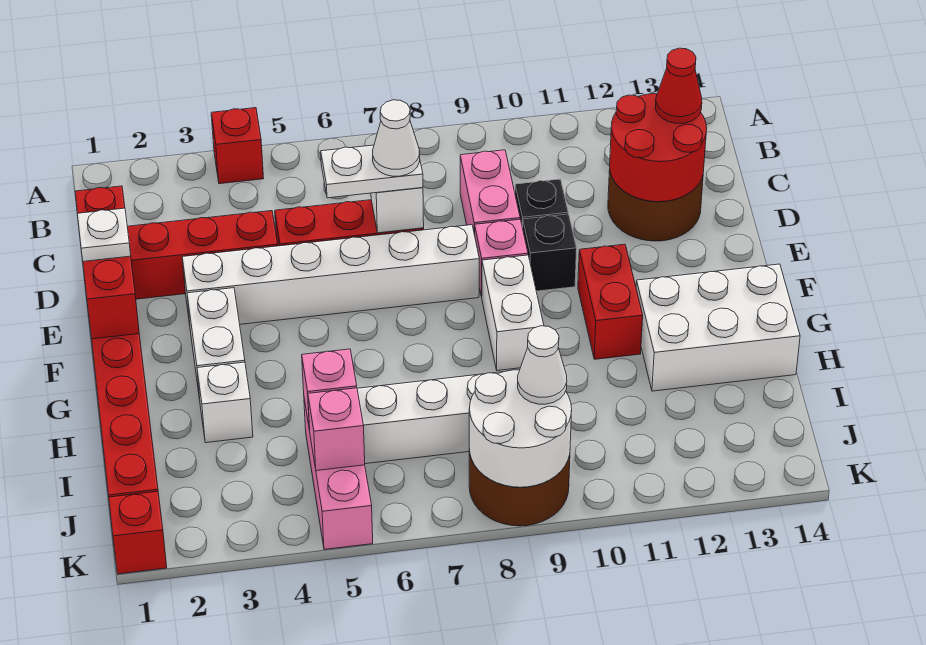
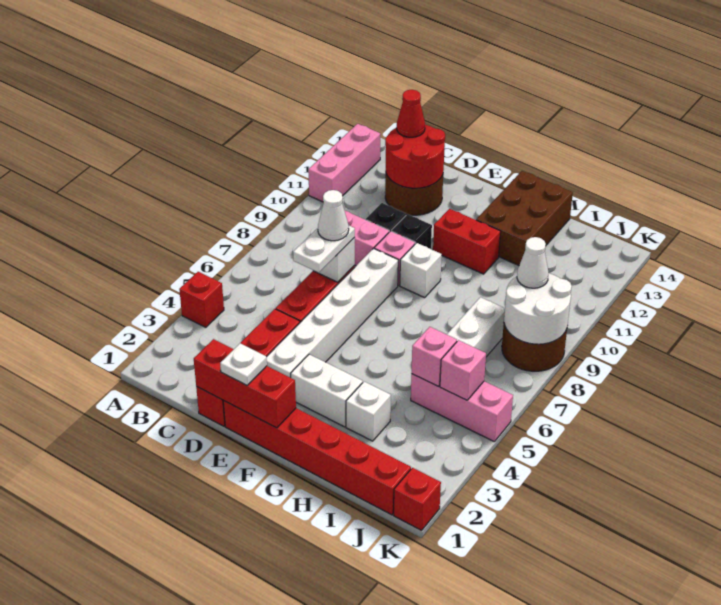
none -> pink 1x3 brick [308,124,380,202]
white 1x2 brick [482,255,544,371] -> white 1x1 brick [400,243,442,298]
white 2x3 brick [636,264,800,391] -> brown 2x3 brick [476,171,573,265]

